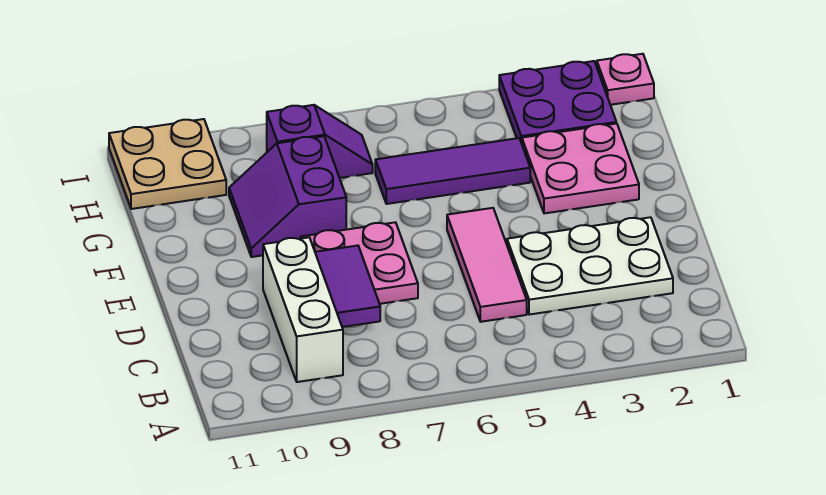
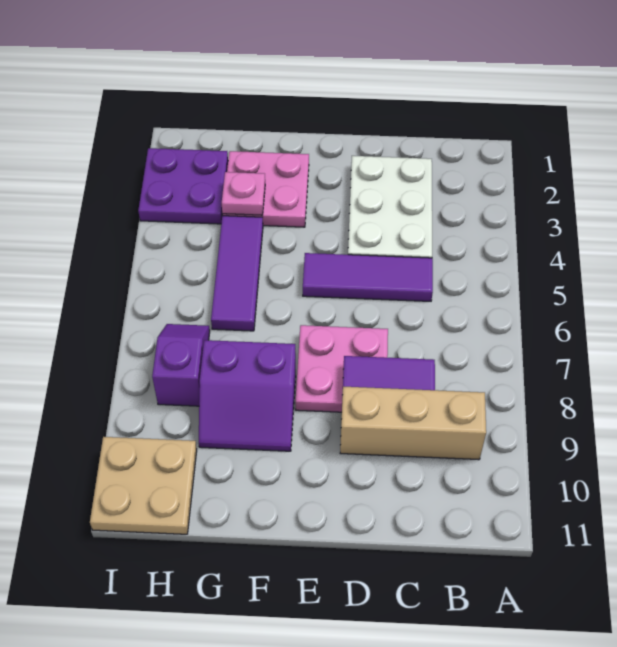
white 1x3 brick [263,237,343,382] -> tan 1x3 brick [340,387,486,460]
pink 1x3 tile [447,208,527,322] -> purple 1x3 tile [303,253,433,301]
pink 1x1 plate [597,54,654,105] -> pink 1x1 plate moved to [222,172,265,215]

